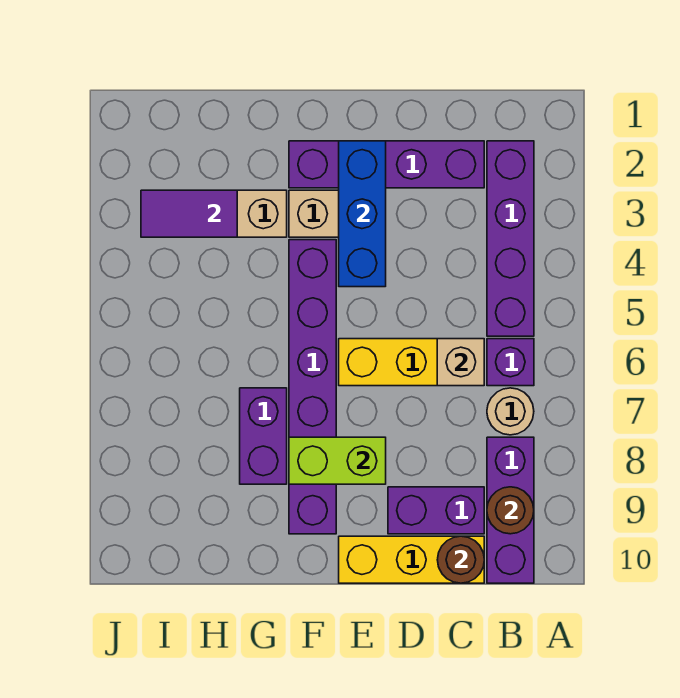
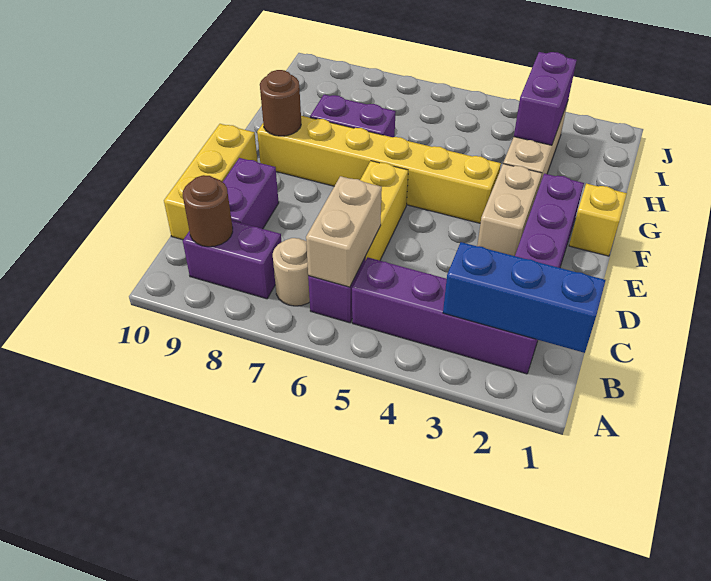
purple 1x3 brick [487,437,534,583] -> purple 1x2 brick [183,221,282,299]
tan 1x1 brick [437,339,484,386] -> tan 1x2 brick [306,176,382,287]
brown 1x1 round brick [437,536,484,583] -> brown 1x1 round brick moved to [260,70,301,136]
blue 1x3 brick [339,141,386,287] -> blue 1x3 brick moved to [443,242,606,353]
lime 1x2 brick [289,437,386,484] -> none
none -> yellow 1x1 brick [569,184,627,256]
purple 1x6 brick [289,240,336,534] -> yellow 1x6 brick [257,116,501,223]
purple 1x2 tile [141,190,237,237] -> purple 1x2 brick [514,52,577,145]

